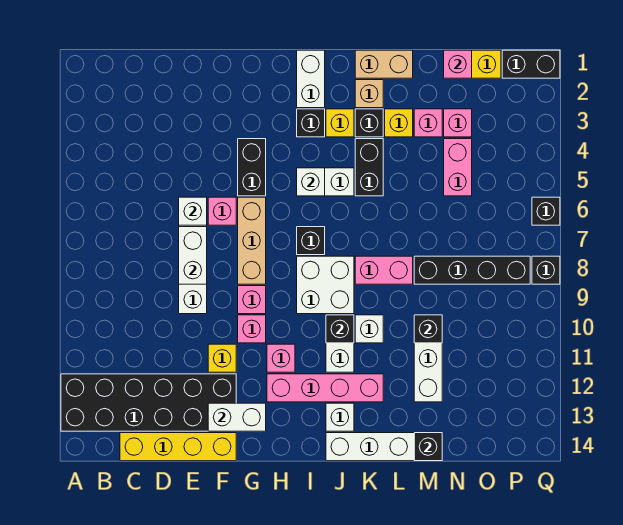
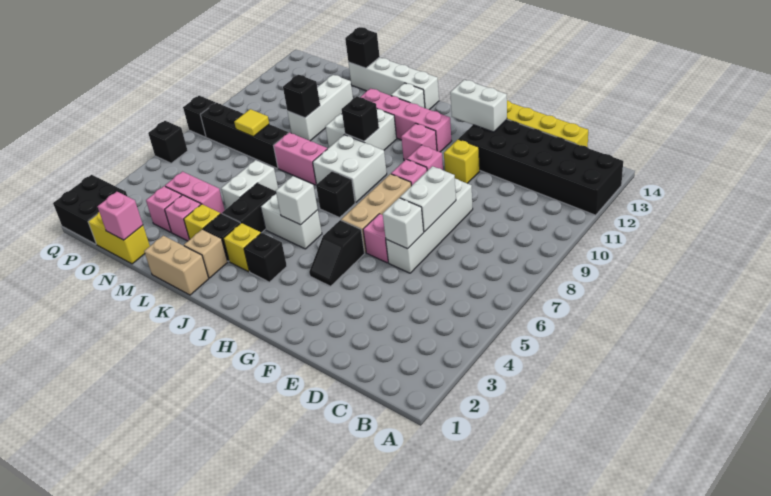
black 1x2 brick [238,139,266,196] -> black 1x2 slope [309,220,365,286]
white 1x2 brick [297,50,325,108] -> white 1x2 brick moved to [221,160,278,209]
pink 1x2 brick [444,139,472,196] -> pink 1x2 brick turned to [165,172,225,214]
none -> yellow 1x1 tile [234,109,269,137]
black 1x2 brick [502,50,560,78] -> black 2x2 brick [53,175,127,244]

